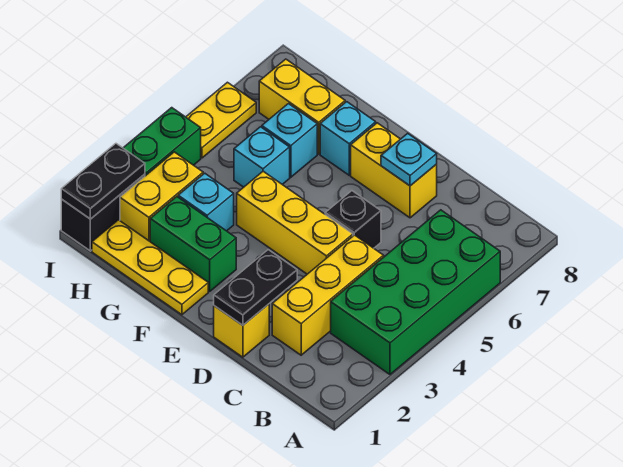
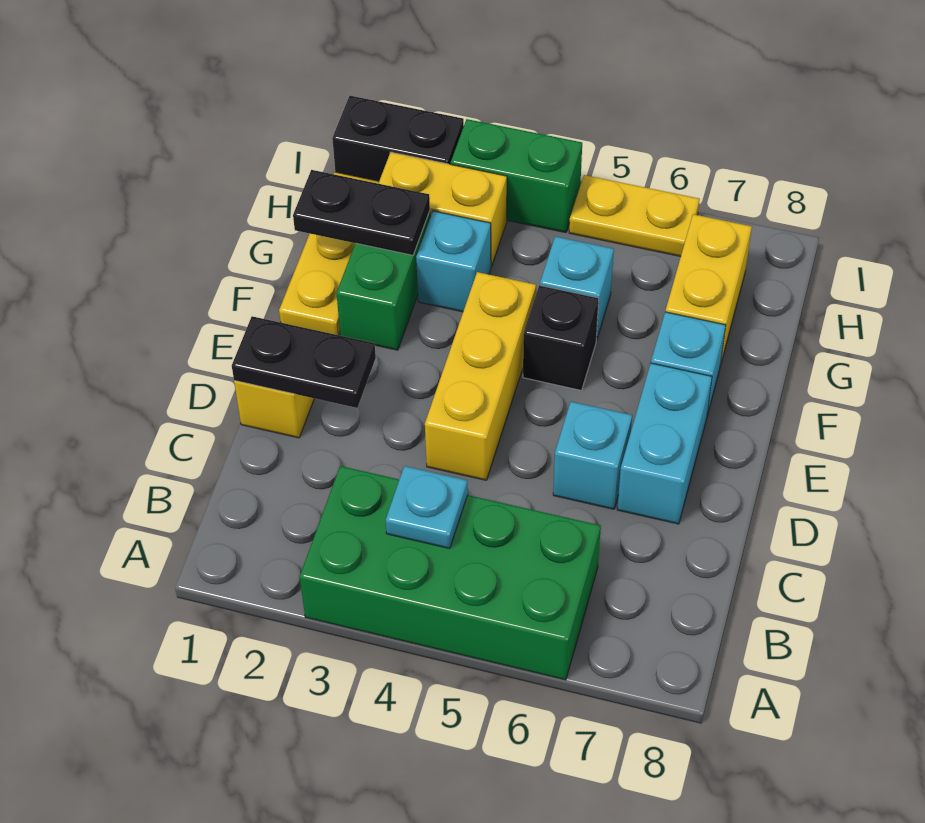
yellow 1x3 brick [272,235,384,355] -> none
black 1x1 brick [325,191,381,248] -> black 1x1 brick moved to [523,285,599,390]
yellow 1x2 brick [351,123,437,218] -> cyan 1x2 brick [617,363,712,524]
cyan 1x1 plate [381,133,437,186] -> cyan 1x1 plate moved to [386,466,468,549]
cyan 1x1 brick [262,104,317,177] -> cyan 1x1 brick moved to [553,402,632,509]
black 1x2 plate [61,144,145,219] -> black 1x2 plate moved to [293,170,430,255]

